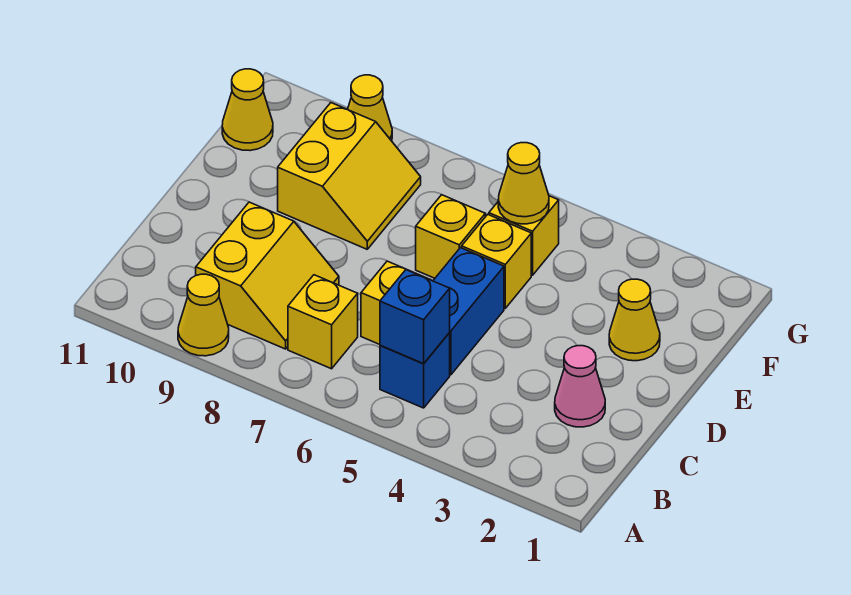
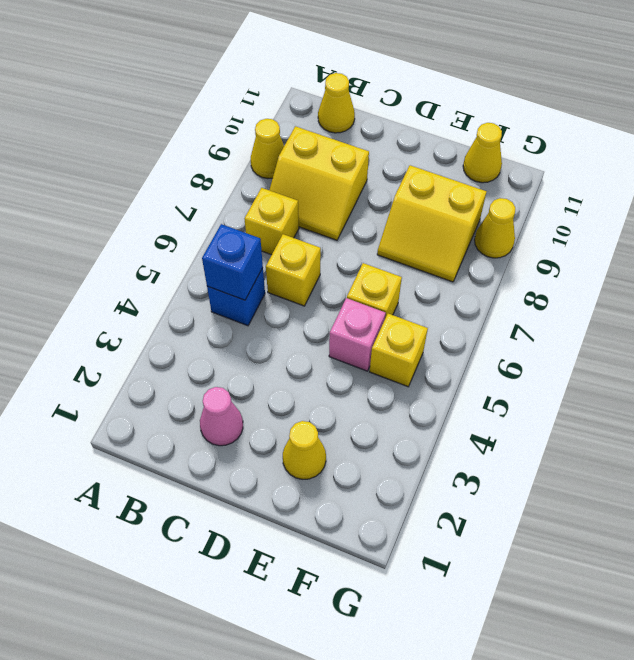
blue 1x2 brick [433,248,504,375] -> none
yellow 1x1 brick [462,214,531,308] -> pink 1x1 brick [329,298,386,371]
yellow 1x1 cone [498,143,549,224] -> yellow 1x1 cone moved to [318,73,355,133]

